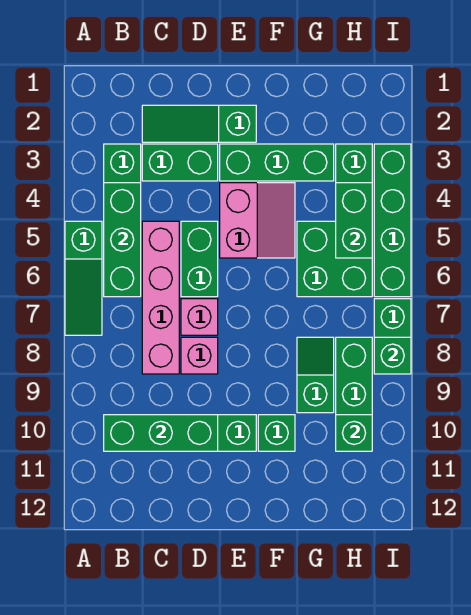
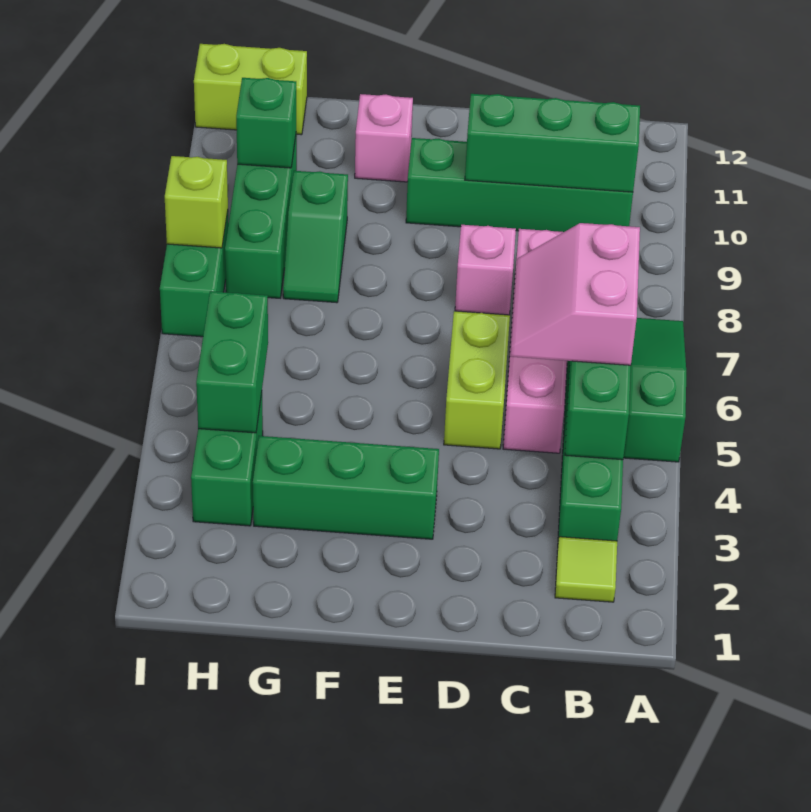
none -> lime 1x1 tile [555,537,617,602]
green 1x3 slope [142,105,256,142] -> none
green 1x2 brick [142,144,218,181] -> none
green 1x2 brick [181,221,218,297] -> lime 1x2 brick [444,311,510,449]
pink 1x1 brick [181,299,218,335] -> pink 1x1 brick moved to [355,94,413,182]
pink 2x2 slope [220,183,295,258] -> pink 2x2 slope moved to [511,223,640,365]
green 1x1 brick [258,415,295,451] -> none
green 2x2 brick [297,221,372,297] -> none
none -> lime 1x2 brick [194,44,307,135]
green 1x4 brick [374,144,411,297] -> none
green 1x1 brick [374,337,411,374] -> lime 1x1 brick [165,156,228,248]

